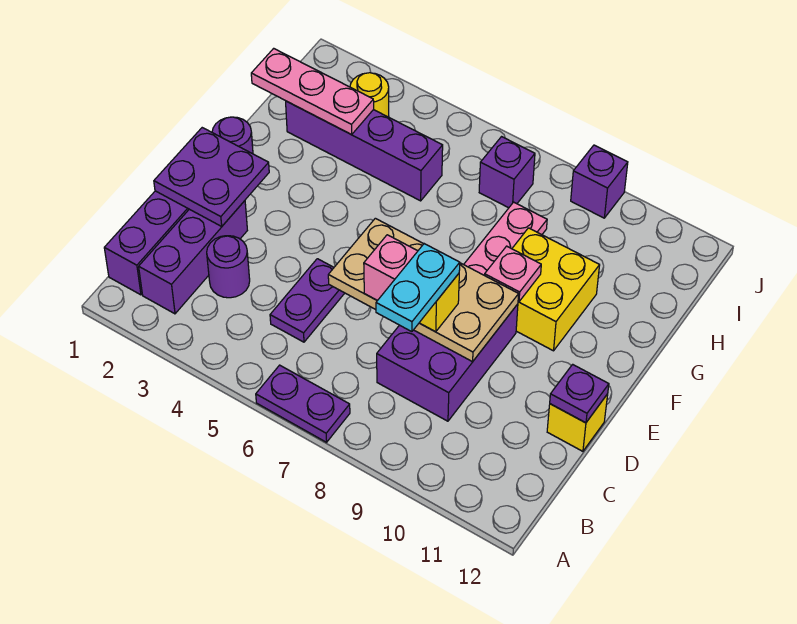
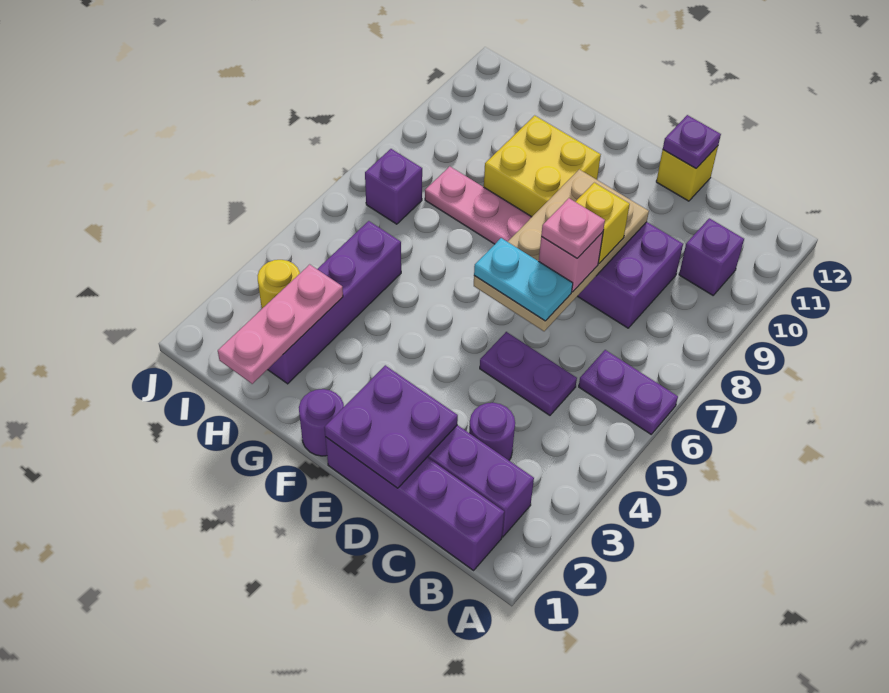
purple 1x2 plate [256,365,350,442] -> purple 1x2 plate turned to [579,350,678,434]
cyan 1x2 plate [376,244,460,332] -> cyan 1x2 plate moved to [474,238,573,321]
pink 1x1 plate [485,246,541,302] -> pink 1x1 plate moved to [541,198,605,258]
purple 1x1 brick [571,145,628,218] -> purple 1x1 brick moved to [679,218,744,295]

